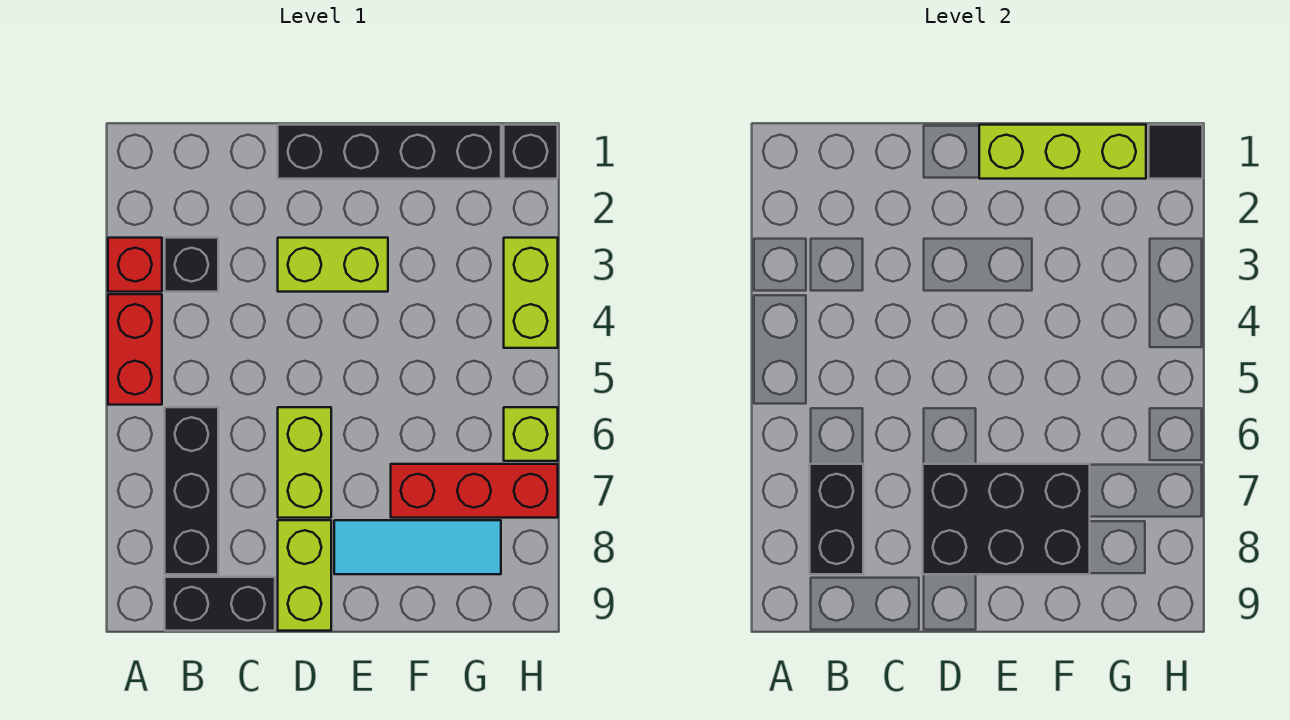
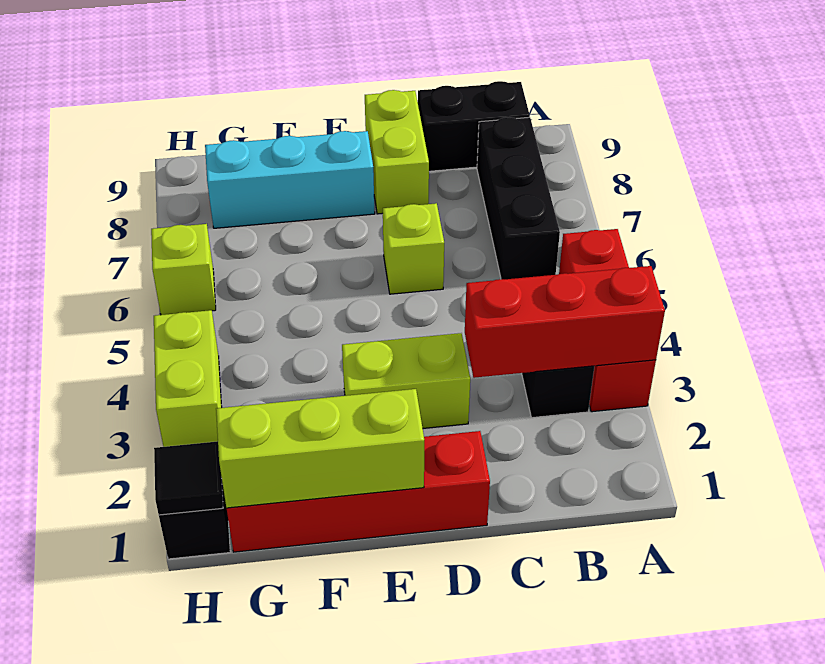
black 1x2 brick [810,464,863,574] -> none
black 1x4 brick [278,125,501,179] -> red 1x4 brick [227,431,490,552]
lime 1x2 brick [278,407,331,518] -> lime 1x1 brick [383,203,444,294]
black 2x3 brick [923,464,1090,574] -> none
cyan 1x3 tile [334,520,501,574] -> cyan 1x3 brick [205,131,375,228]
red 1x3 brick [391,464,558,518] -> red 1x3 brick moved to [465,266,665,378]

